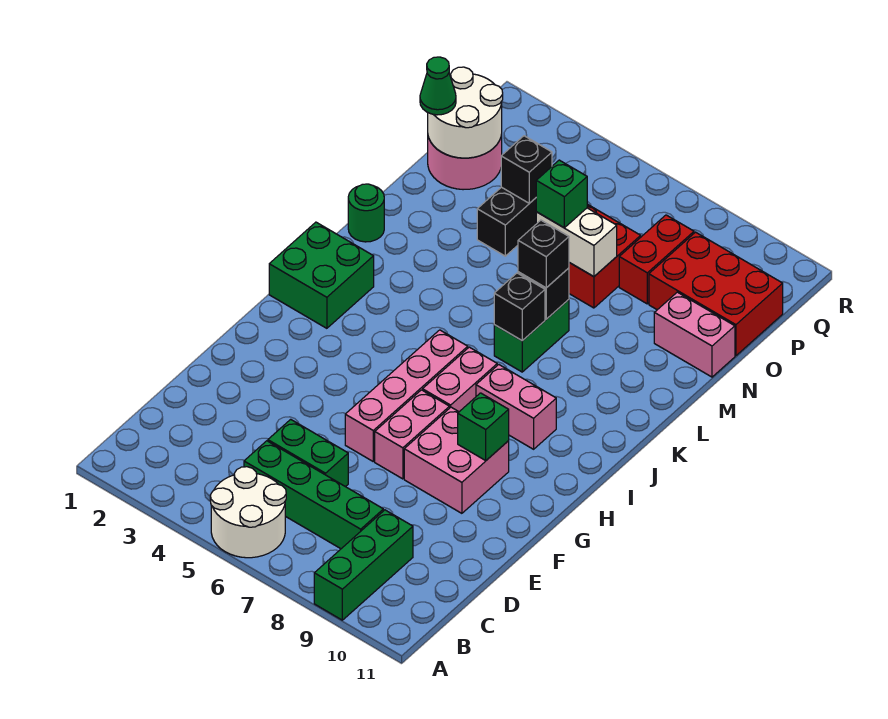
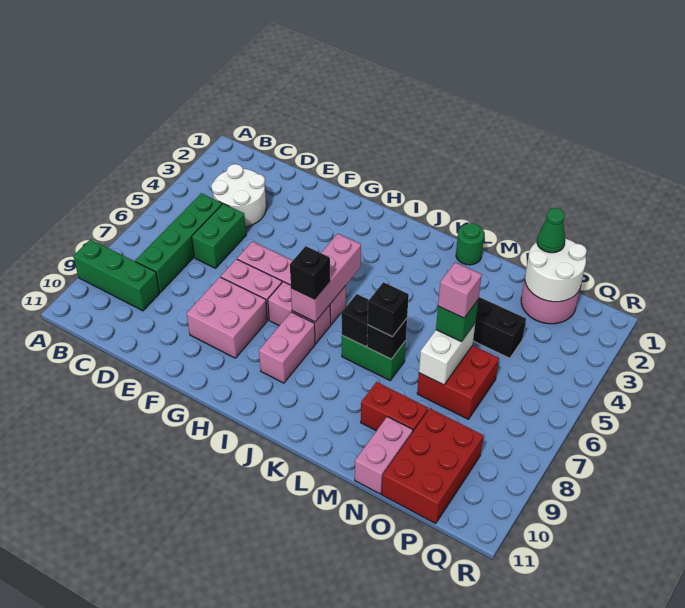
white 2x2 round brick [210,467,286,558] -> white 2x2 round brick moved to [211,164,266,227]
green 1x1 brick [458,393,509,460] -> none
green 2x2 brick [269,222,374,328] -> none
none -> pink 1x3 brick [291,234,361,322]
none -> pink 1x1 brick [438,262,482,318]
black 1x1 brick [501,136,552,203] -> black 1x1 brick moved to [290,246,330,299]
red 1x2 brick [619,215,694,304] -> red 1x2 brick moved to [361,382,428,431]

